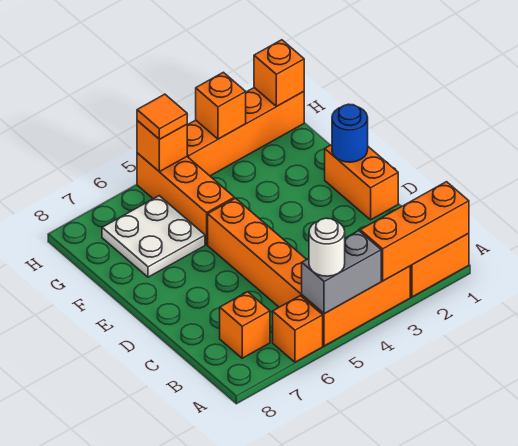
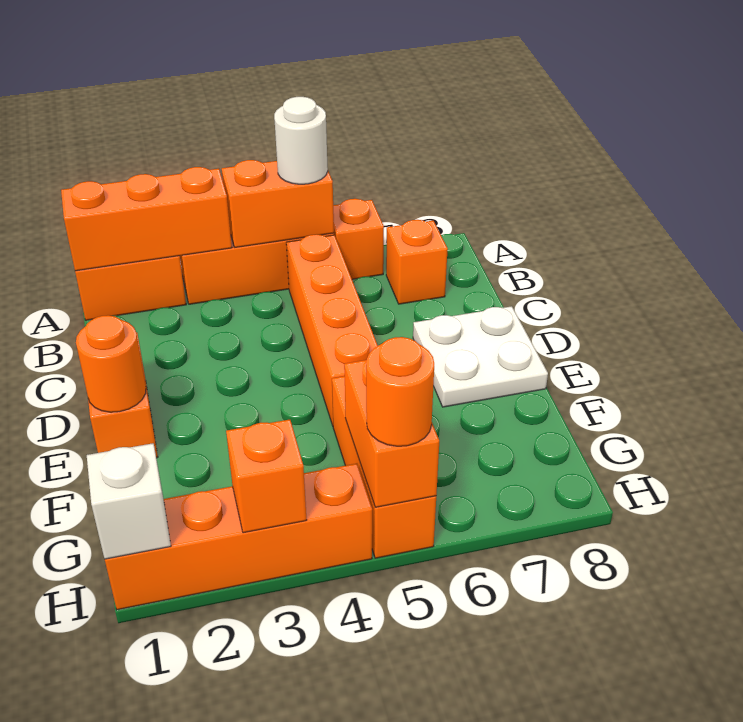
grey 1x2 brick [302,231,381,314] -> orange 1x2 brick [222,160,334,247]
blue 1x1 round brick [332,104,368,162] -> orange 1x1 round brick [76,315,146,412]
white 2x2 plate [102,196,205,277] -> white 2x2 plate moved to [413,306,548,407]
orange 1x1 brick [254,40,304,107] -> white 1x1 brick [87,443,171,559]
orange 1x1 brick [137,121,187,172] -> orange 1x2 brick [344,360,439,507]
orange 1x1 tile [137,94,187,139] -> orange 1x1 round brick [366,337,434,446]

